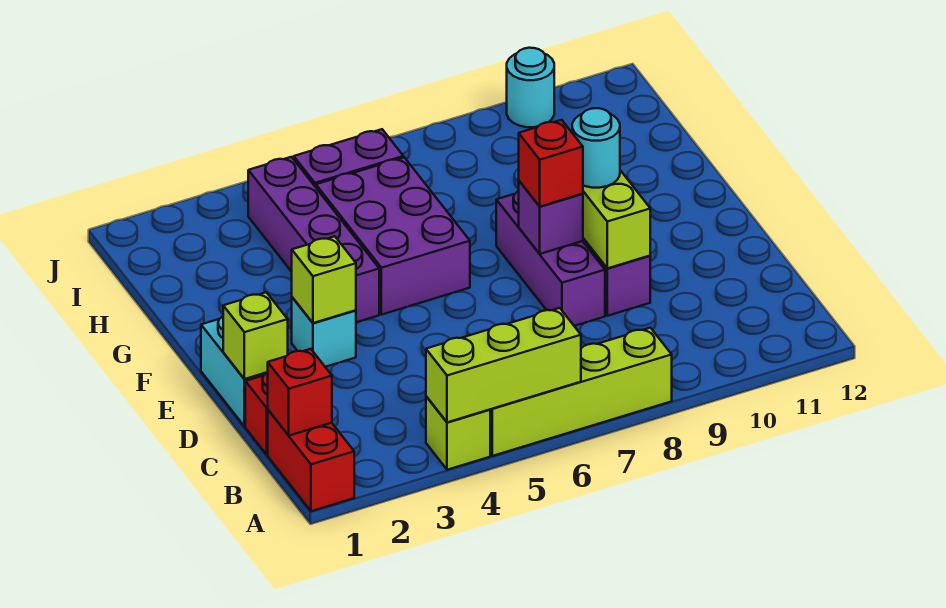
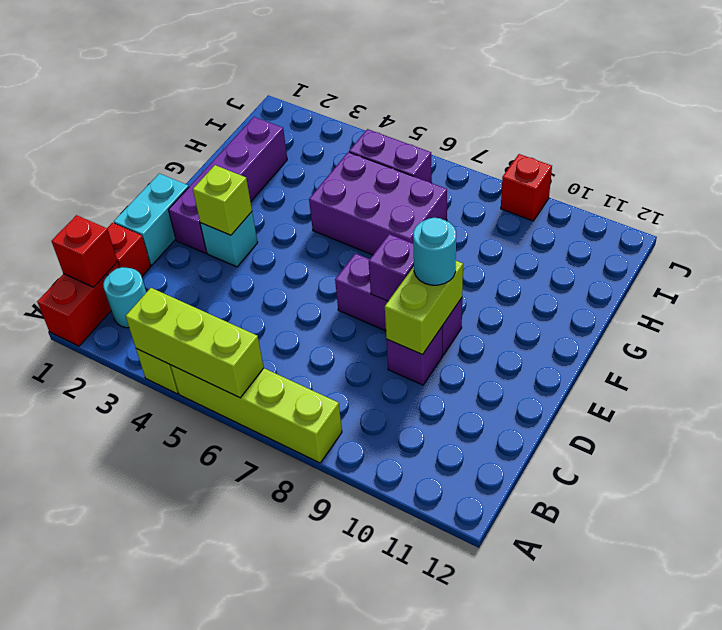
lime 1x1 brick [223,292,288,379] -> none
purple 1x3 brick [496,191,605,326] -> purple 1x3 brick turned to [335,253,462,355]
red 1x1 brick [519,120,583,206] -> red 1x1 brick moved to [501,154,552,221]
purple 1x4 brick [248,157,379,322] -> purple 1x4 brick moved to [169,117,287,253]
purple 2x3 brick [316,157,470,315] -> purple 2x3 brick turned to [309,152,447,255]
cyan 1x1 round brick [507,48,554,127] -> cyan 1x1 round brick moved to [103,267,146,328]

